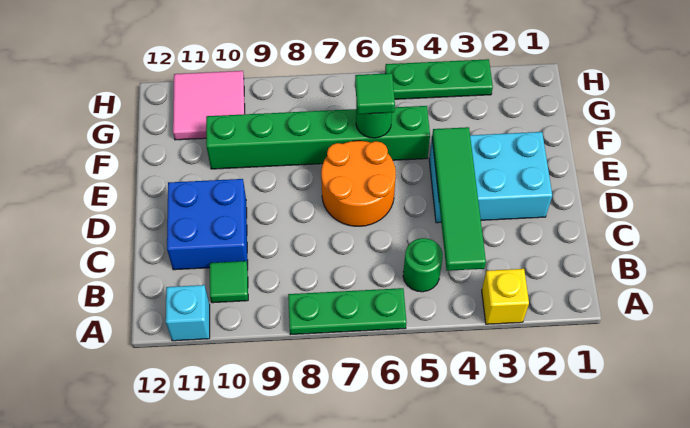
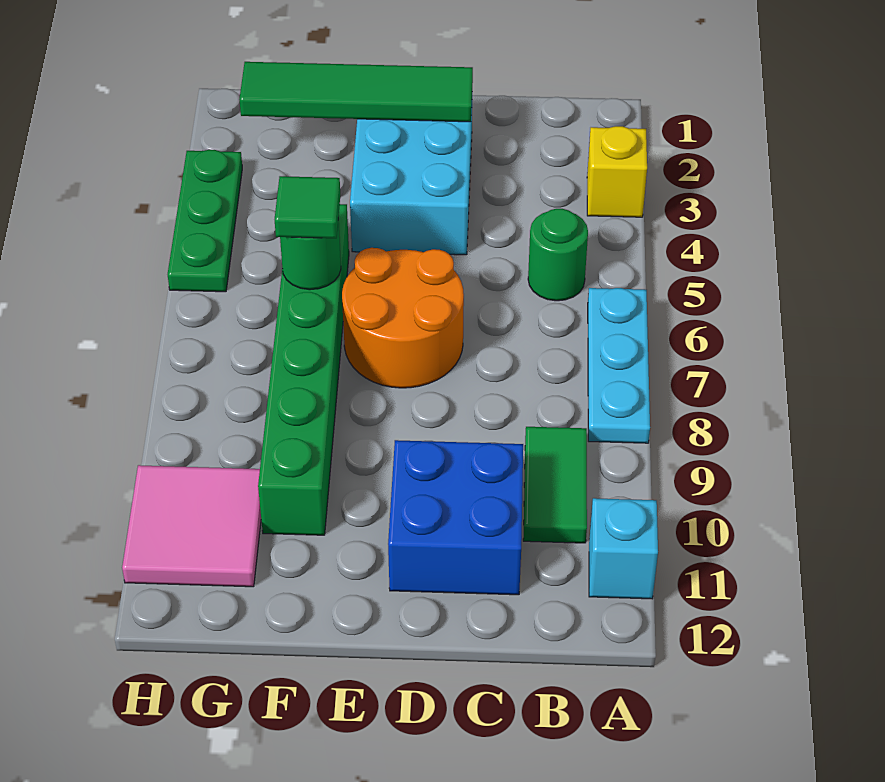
green 1x3 plate [288,288,407,335] -> cyan 1x3 plate [588,288,650,443]
green 1x4 tile [432,127,486,271] -> green 1x4 tile moved to [239,62,473,122]
green 1x1 tile [210,261,248,303] -> green 1x2 tile [523,427,587,543]

